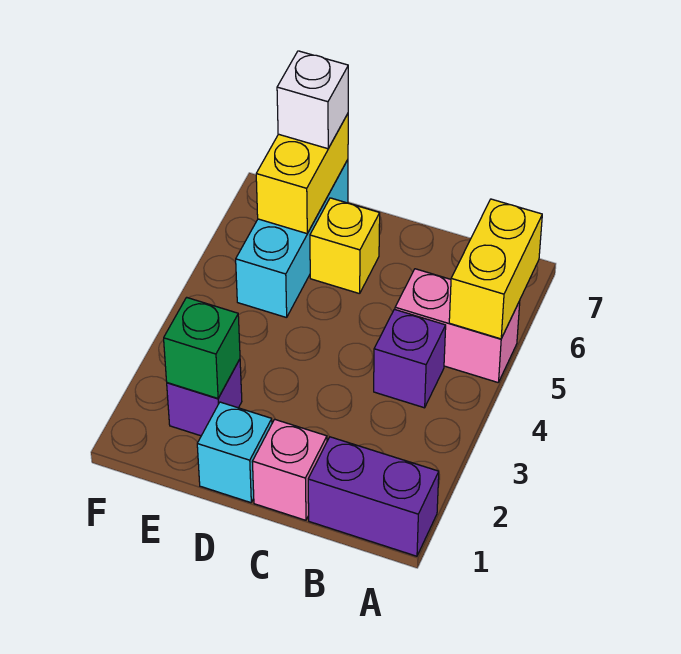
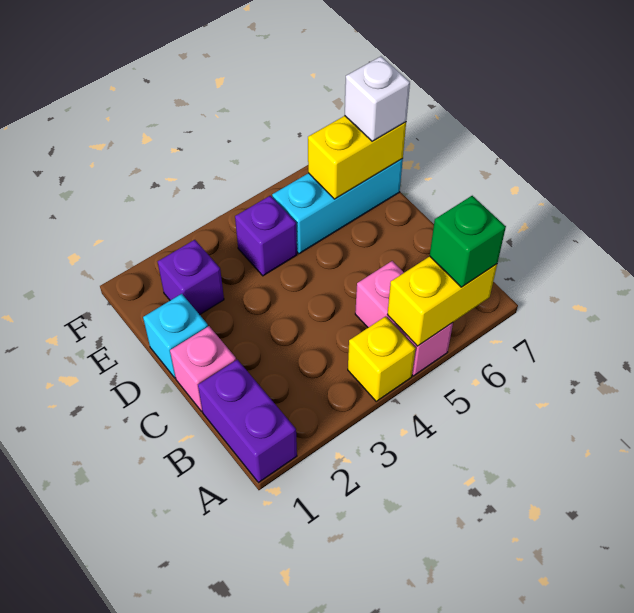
purple 1x1 brick [374,309,446,408] -> purple 1x1 brick moved to [235,196,297,276]
yellow 1x1 brick [310,198,380,294] -> yellow 1x1 brick moved to [348,317,416,401]
green 1x1 brick [164,297,240,398] -> green 1x1 brick moved to [430,196,506,287]

